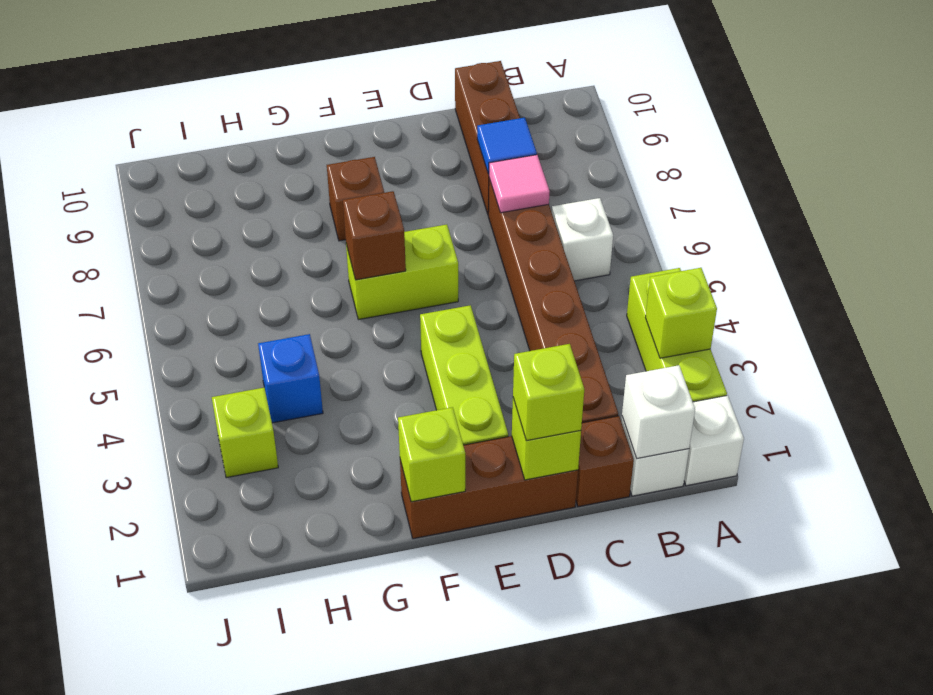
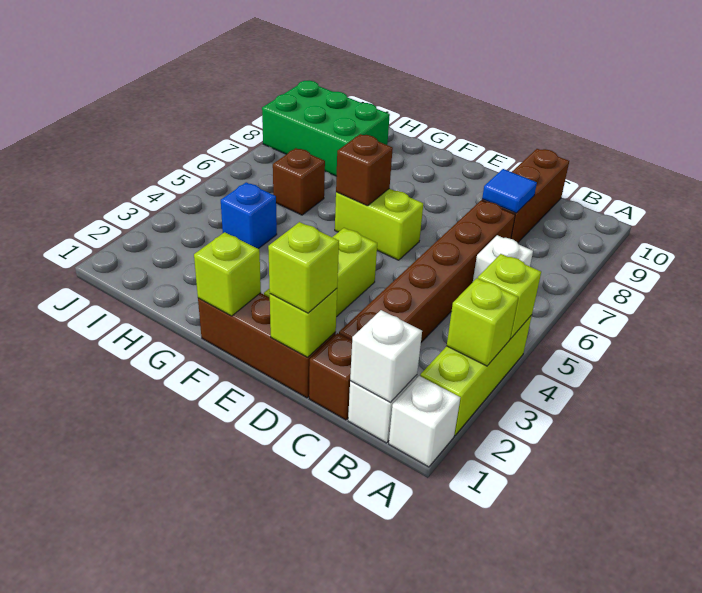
pink 1x1 tile [489,155,550,213] -> none
brown 1x1 brick [327,157,384,241] -> brown 1x1 brick moved to [273,148,325,215]
none -> green 2x3 brick [262,80,390,176]
lime 1x1 brick [212,388,278,478] -> lime 1x1 brick moved to [478,254,541,339]

